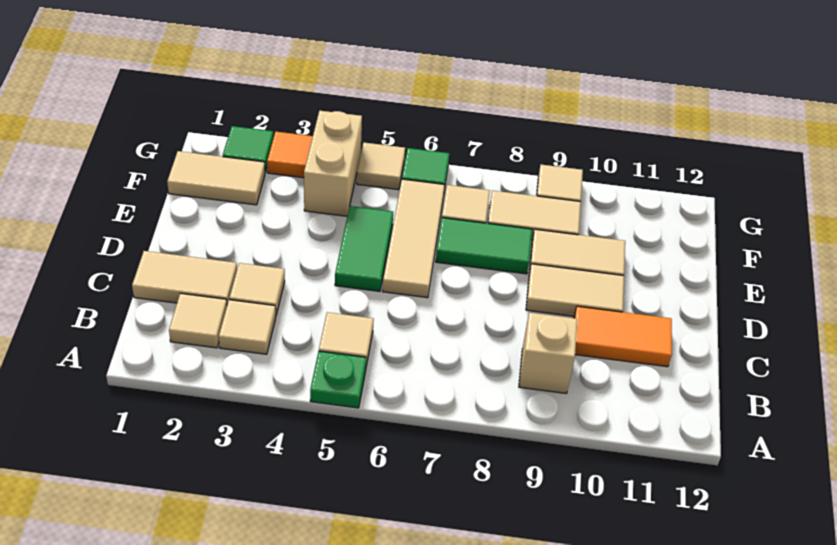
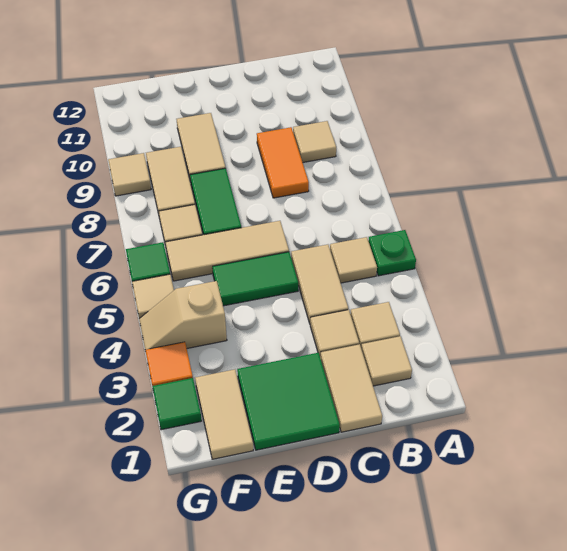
tan 1x1 brick [519,313,577,393] -> tan 1x1 tile [293,121,336,162]
orange 1x2 tile [574,306,672,367] -> orange 1x2 tile moved to [257,127,309,198]
none -> green 2x2 tile [237,353,340,450]
tan 1x2 tile [526,264,624,316] -> tan 1x2 tile moved to [291,245,348,323]
tan 1x2 brick [304,111,362,216] -> tan 1x2 slope [139,281,227,350]

